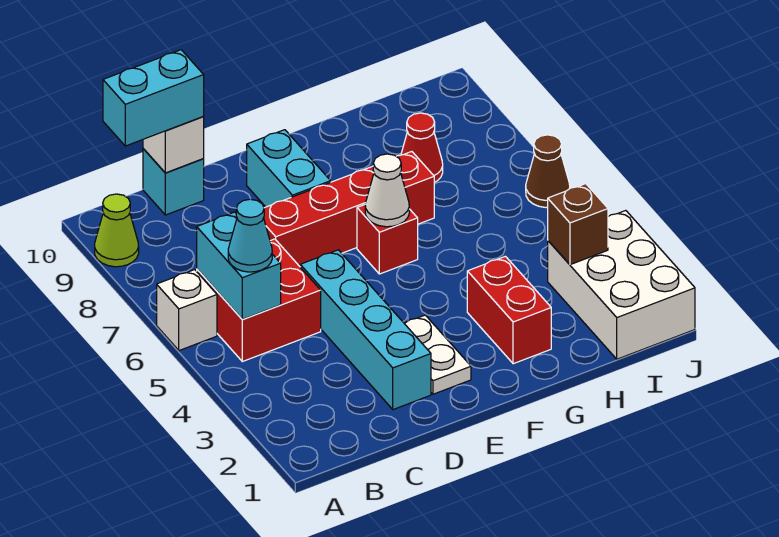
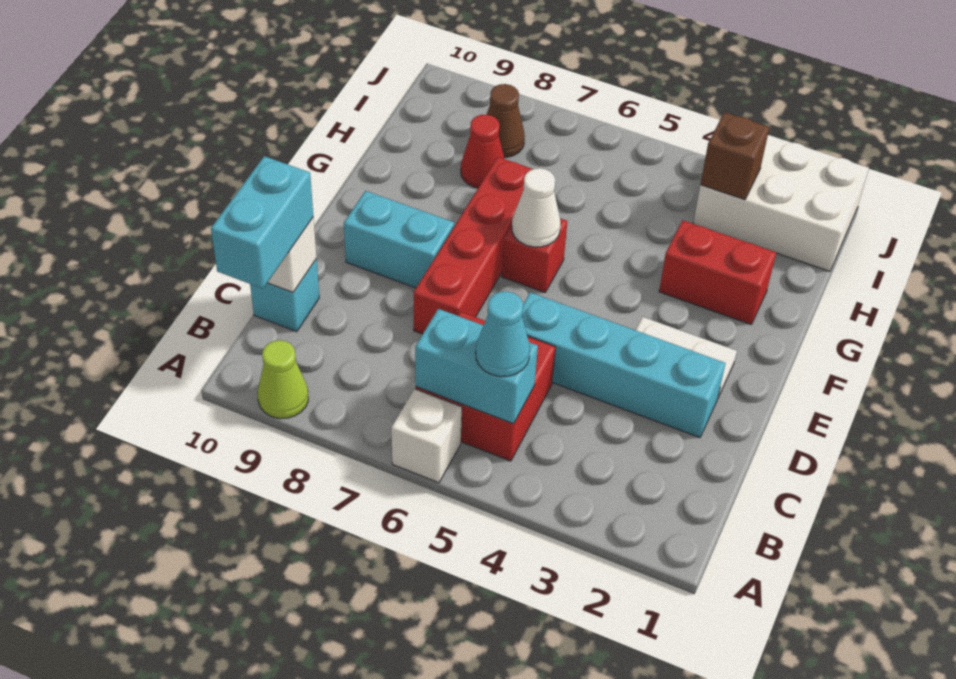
brown 1x1 cone [526,135,570,208] -> brown 1x1 cone moved to [487,84,525,157]

